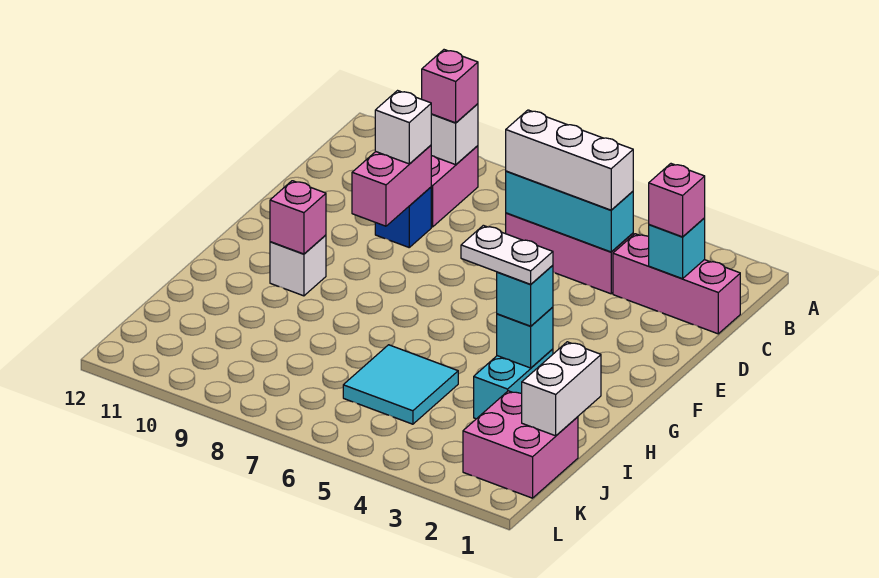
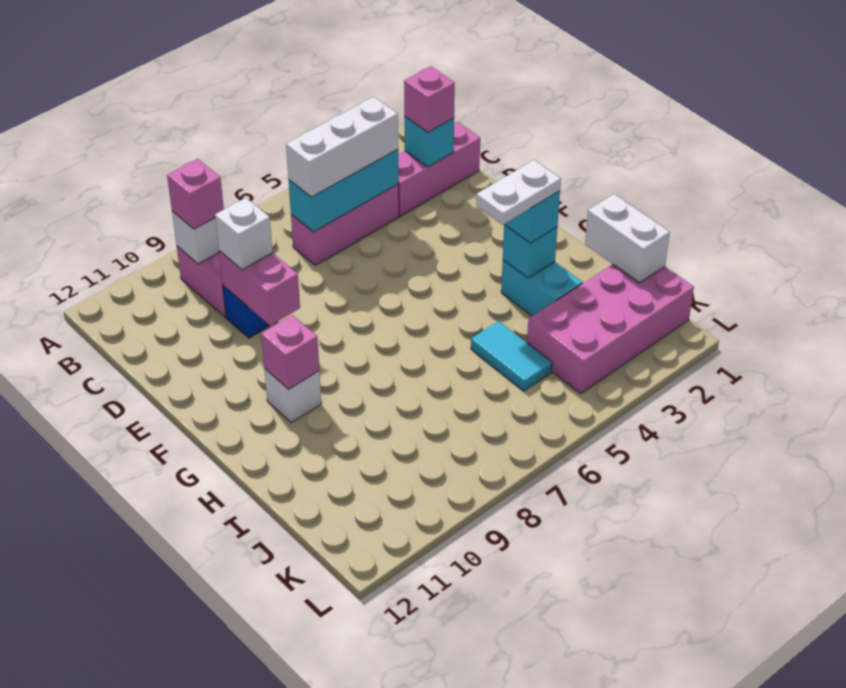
cyan 2x2 tile [343,345,458,424] -> cyan 1x2 tile [471,321,552,391]
pink 2x2 brick [463,391,578,498] -> pink 2x4 brick [527,264,694,394]

